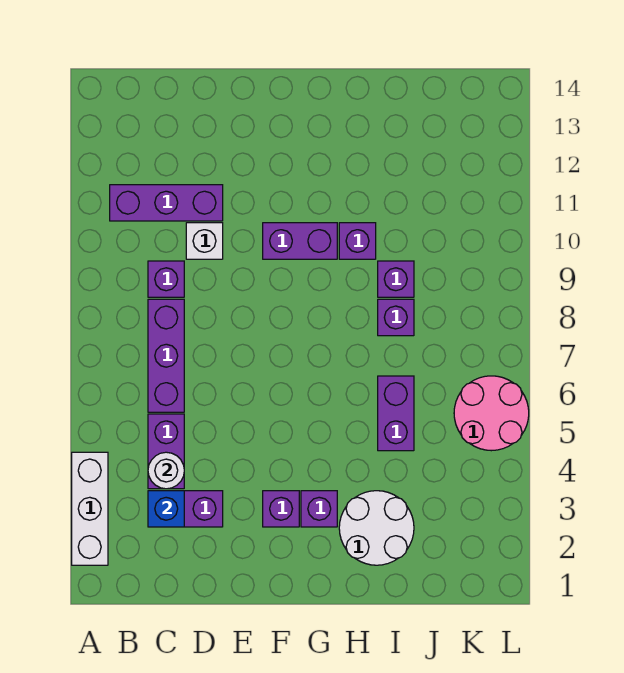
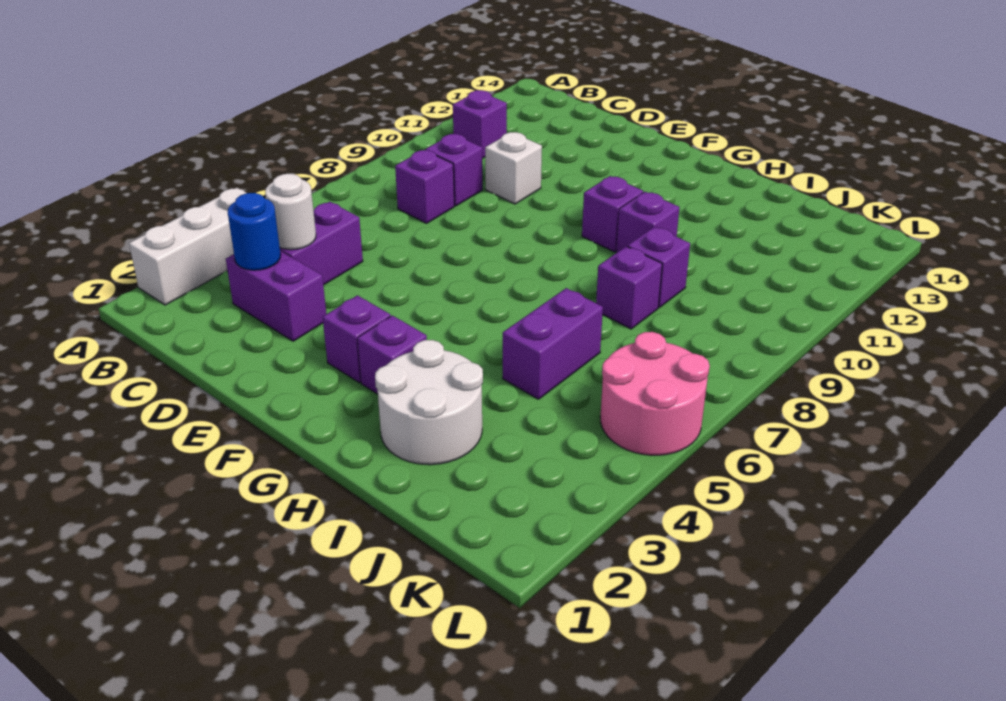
purple 1x3 brick [110,185,223,221] -> purple 1x1 brick [453,90,507,158]
blue 1x1 brick [148,491,184,527] -> blue 1x1 round brick [228,193,281,270]
purple 1x3 brick [148,299,184,412] -> purple 1x1 brick [395,150,454,223]
purple 1x2 brick [263,223,337,259] -> purple 1x1 brick [582,176,643,252]

